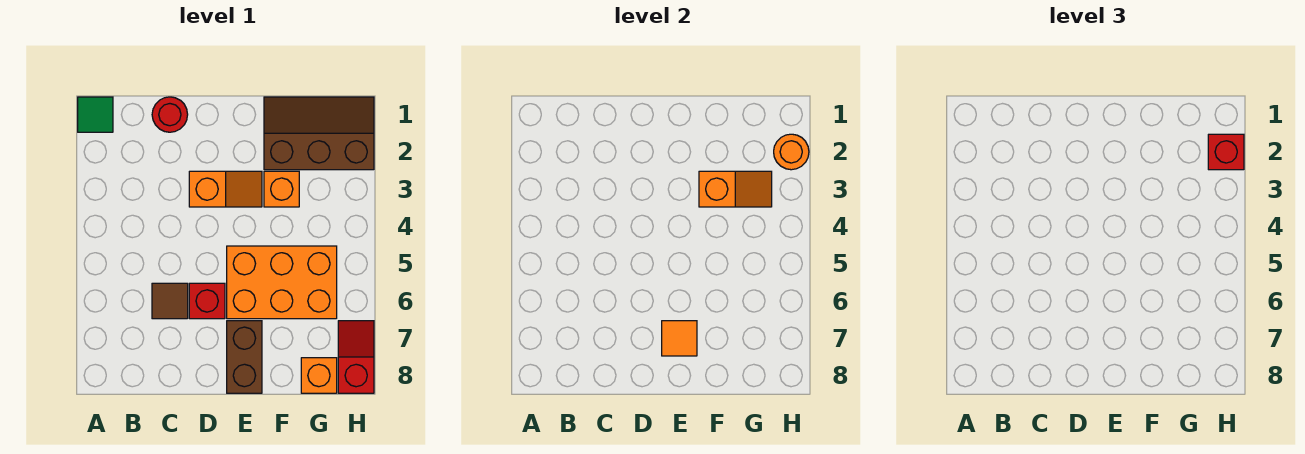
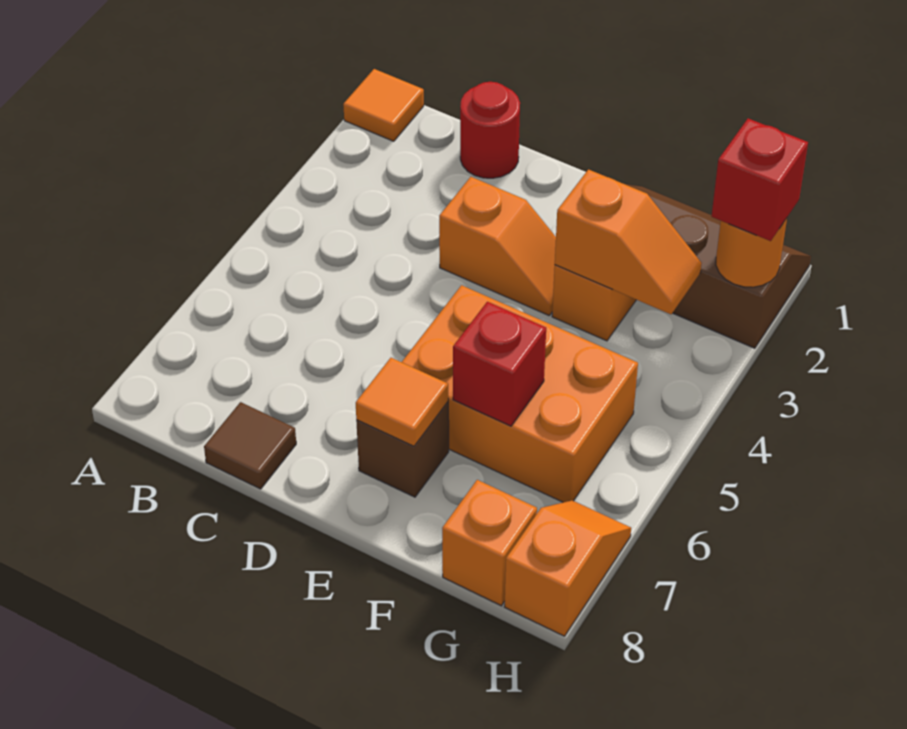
green 1x1 tile [78,97,113,132] -> orange 1x1 tile [343,69,424,141]
brown 1x1 tile [152,283,188,319] -> brown 1x1 tile moved to [204,402,296,489]
red 1x1 brick [189,283,225,319] -> red 1x1 brick moved to [453,302,546,426]
brown 1x2 brick [227,321,262,393] -> brown 1x1 brick [356,402,449,497]
red 1x2 slope [338,321,374,393] -> orange 1x2 slope [505,500,631,636]

